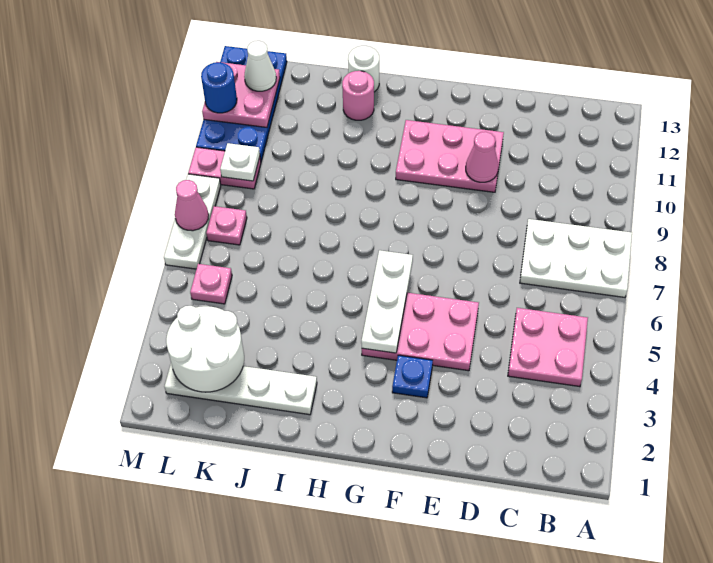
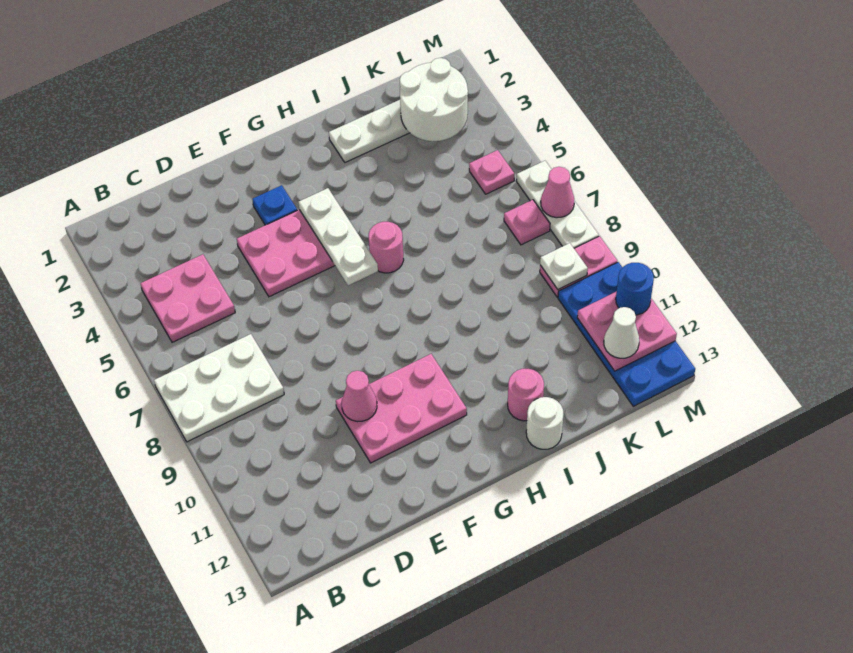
none -> pink 1x1 round brick [369,222,404,273]

